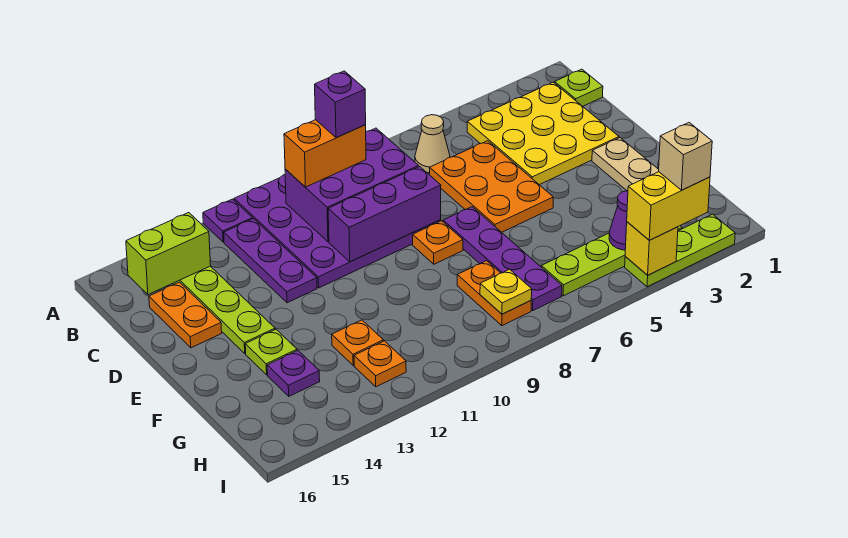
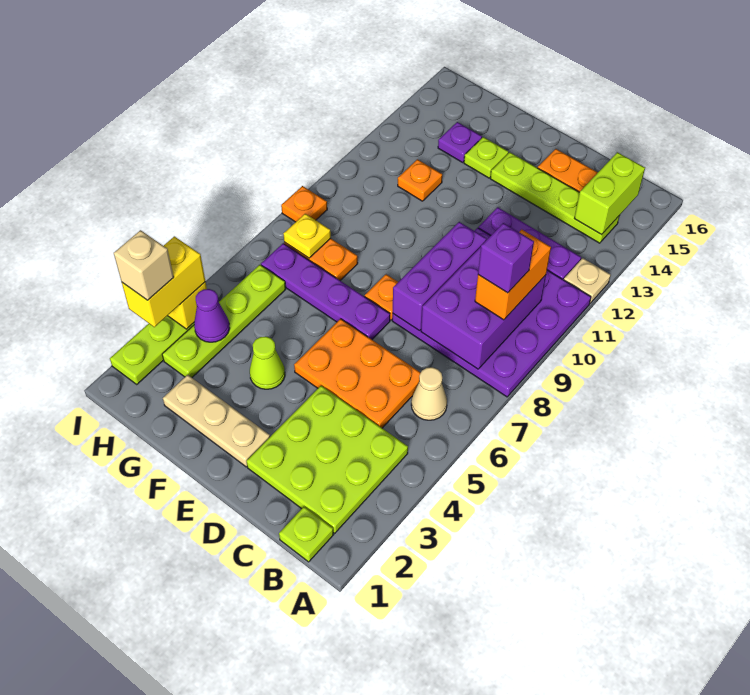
purple 1x1 plate [203,199,253,242] -> tan 1x1 plate [564,258,611,303]
yellow 3x3 plate [467,82,619,185] -> lime 3x3 plate [247,386,408,533]
none -> lime 1x1 cone [250,336,285,389]
orange 1x1 plate [354,341,406,387] -> orange 1x1 plate moved to [281,186,327,222]

